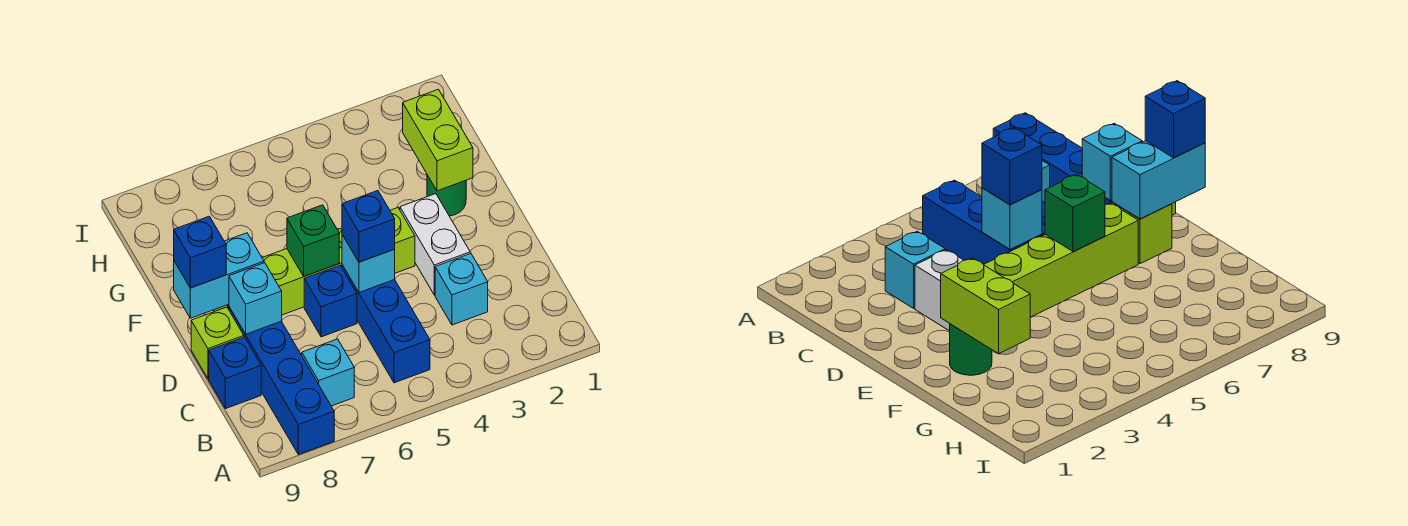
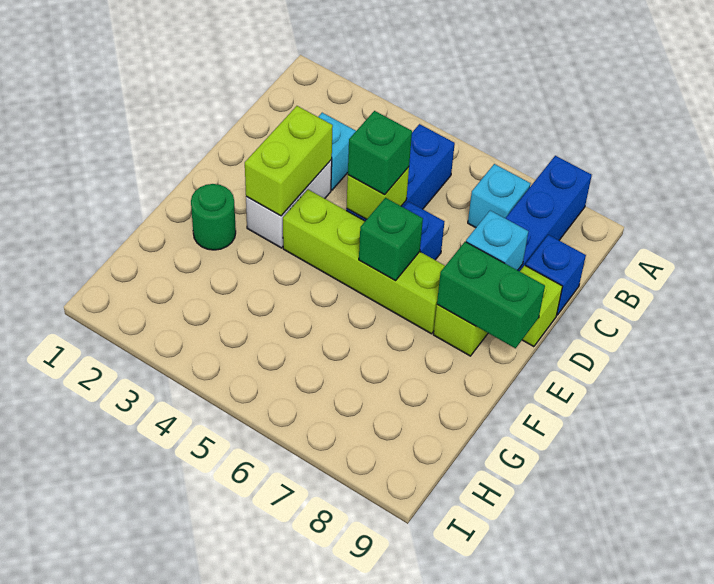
cyan 1x1 brick [342,235,395,292] -> lime 1x1 brick [347,167,409,219]
blue 1x1 brick [342,191,395,262] -> green 1x1 brick [348,111,412,195]
cyan 1x2 brick [174,233,264,318] -> green 1x2 brick [437,242,545,348]
blue 1x1 brick [174,216,226,288] -> none
lime 1x2 brick [403,89,473,191] -> lime 1x2 brick moved to [245,106,333,216]

